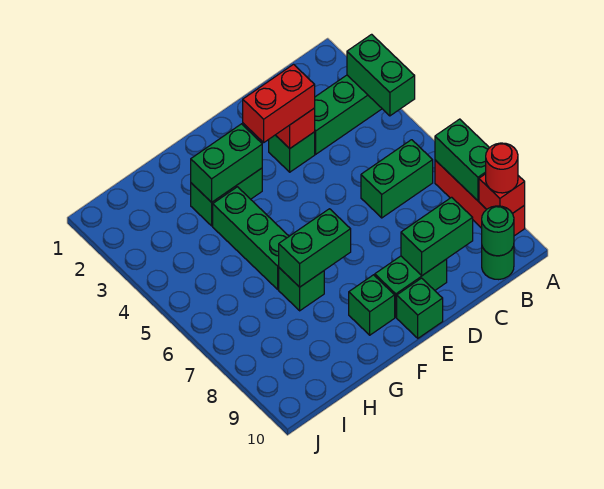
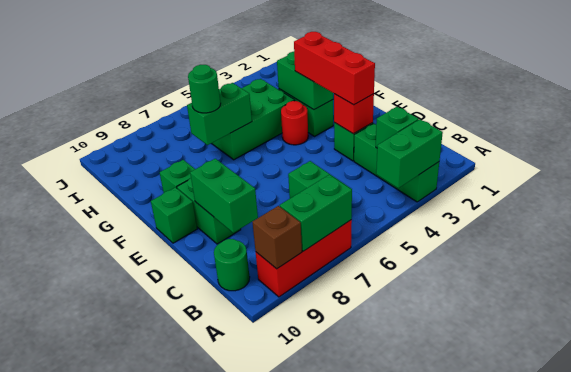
red 1x1 brick [479,174,525,213] -> brown 1x1 brick [253,206,302,269]
red 1x1 round brick [486,143,518,193] -> red 1x1 round brick moved to [281,101,308,145]
green 1x1 round brick [482,206,514,256] -> green 1x1 round brick moved to [188,65,221,113]
red 1x2 brick [243,64,315,142] -> red 1x3 brick [294,32,375,105]
green 1x2 brick [279,209,351,287] -> green 1x2 brick turned to [187,83,252,145]
green 1x3 brick [213,187,289,289] -> green 2x3 brick [211,79,295,160]
green 1x1 brick [279,268,324,311] -> green 1x1 brick moved to [376,107,419,148]

